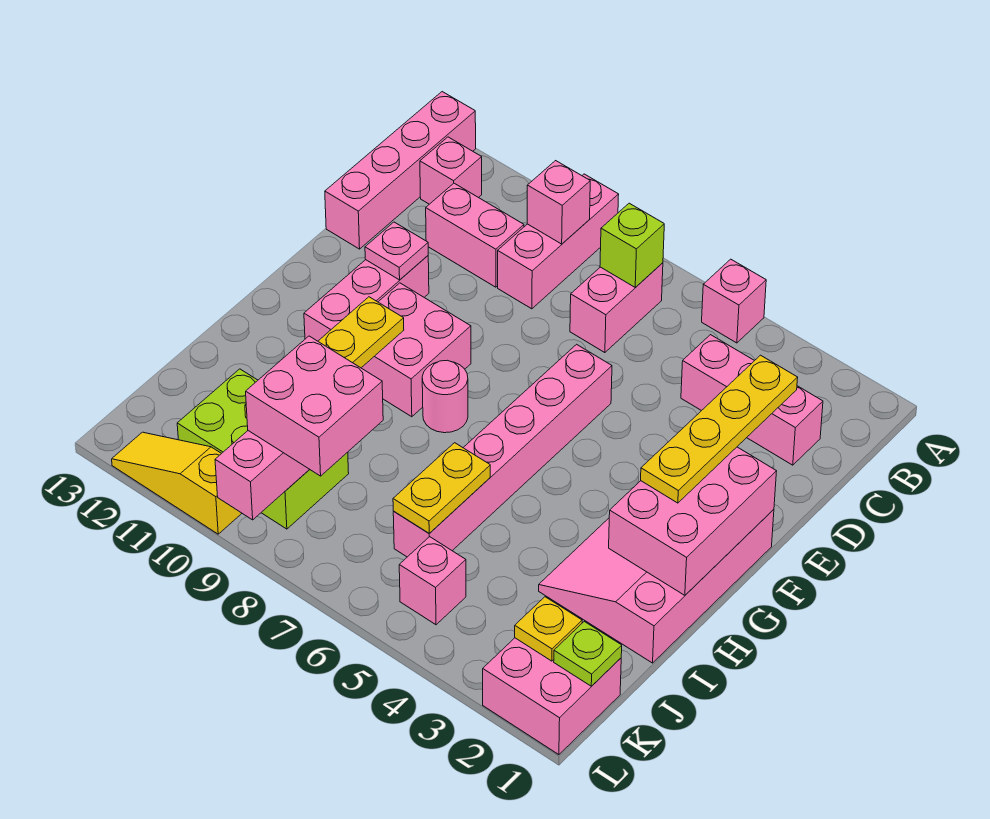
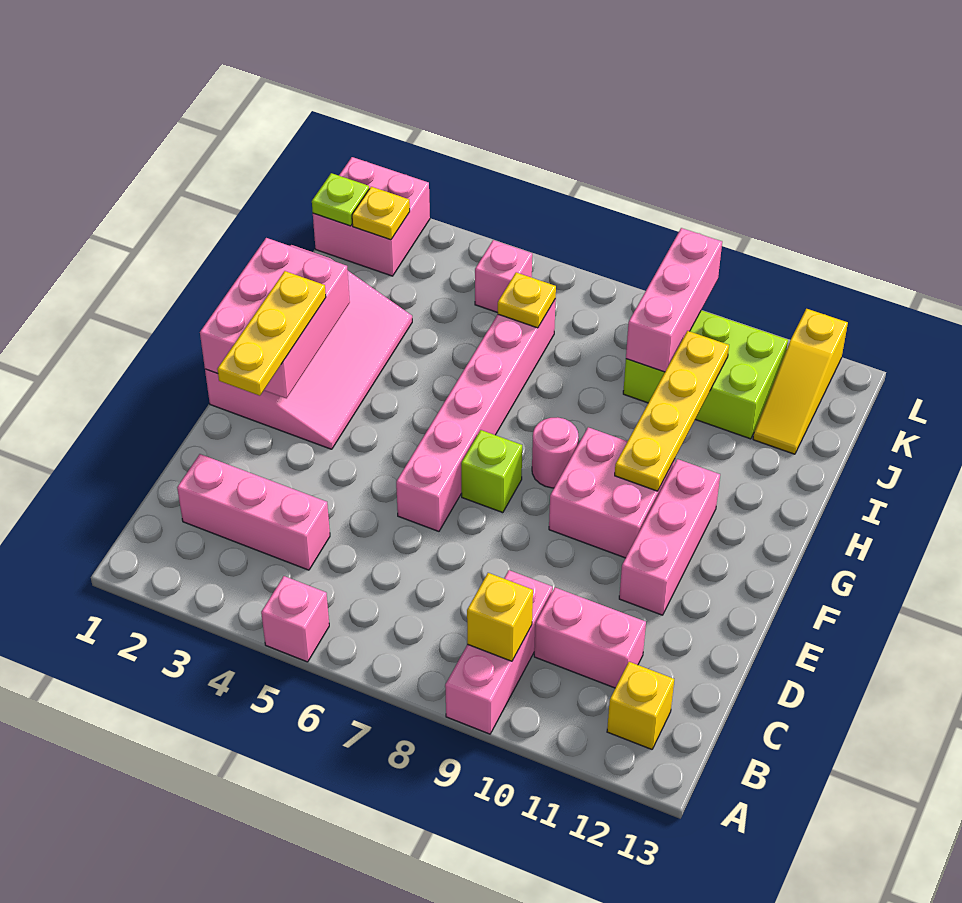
pink 1x4 brick [325,92,476,249] -> none
pink 1x2 brick [570,263,663,353] -> none
lime 1x1 brick [600,203,664,287] -> lime 1x1 brick moved to [461,430,522,513]
pink 1x1 brick [527,161,590,244] -> yellow 1x1 brick [467,573,533,661]
pink 1x1 brick [420,137,482,204] -> yellow 1x1 brick [607,662,674,749]
yellow 1x4 plate [641,355,798,503] -> yellow 1x3 plate [217,271,326,396]
pink 1x1 plate [365,222,428,280] -> none
yellow 1x2 plate [393,443,490,533] -> yellow 1x1 plate [498,272,556,328]
pink 2x2 brick [246,336,383,476] -> none
yellow 1x3 slope [112,432,242,534] -> yellow 1x3 slope turned to [753,309,848,454]

